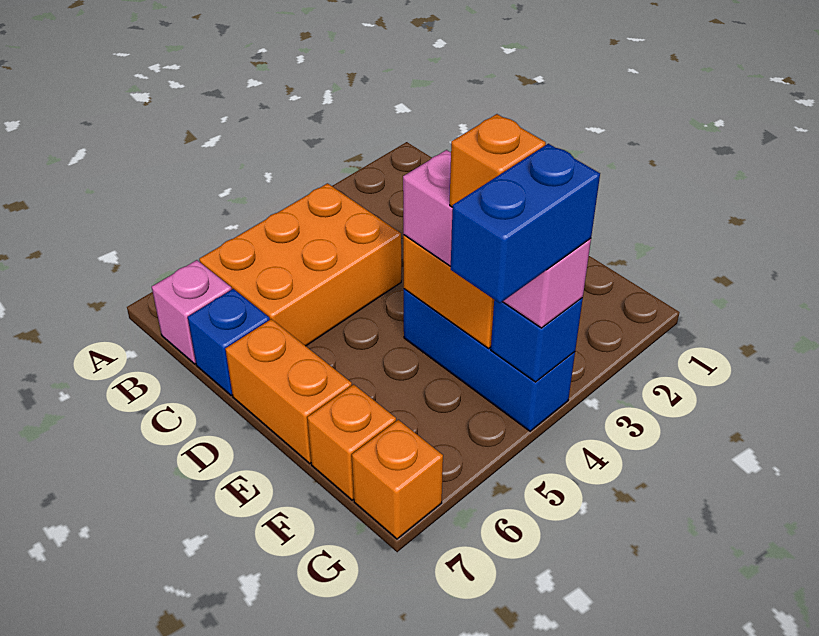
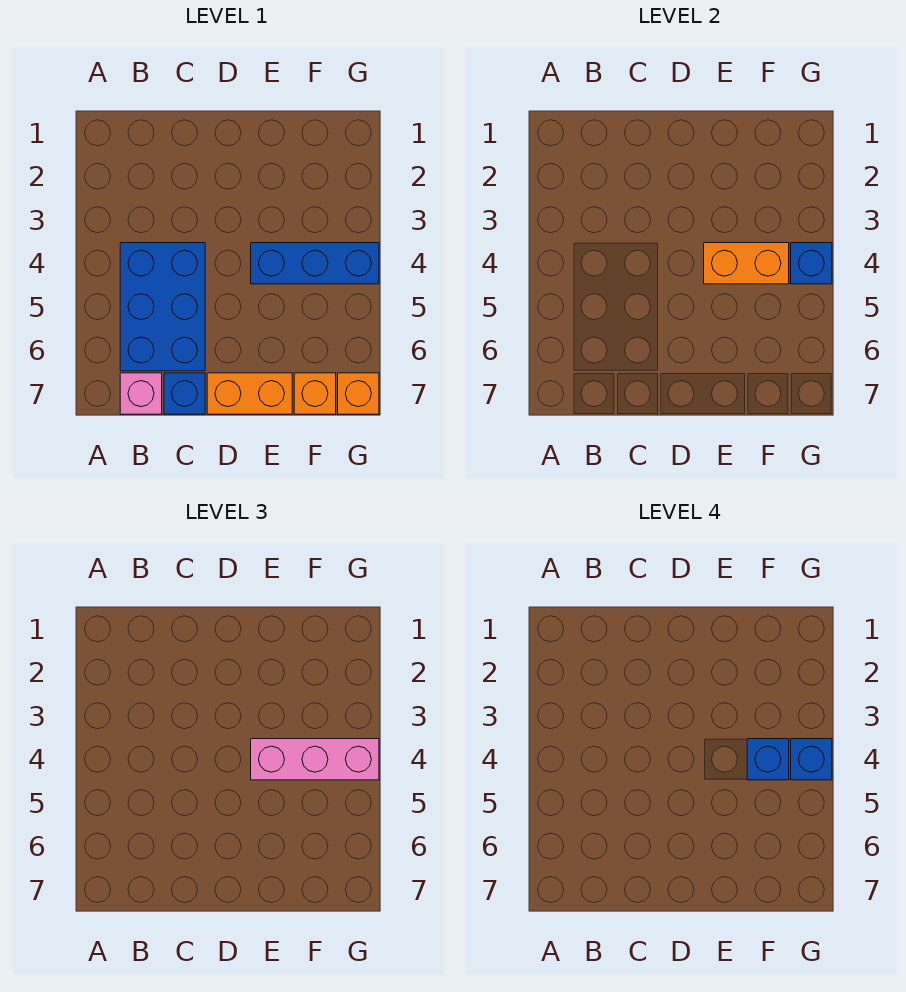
orange 2x3 brick [199,183,401,346] -> blue 2x3 brick [120,243,205,371]
orange 1x1 brick [450,114,546,207] -> blue 1x1 brick [747,739,789,780]
blue 1x2 brick [451,144,600,303] -> blue 1x1 brick [791,739,832,780]

